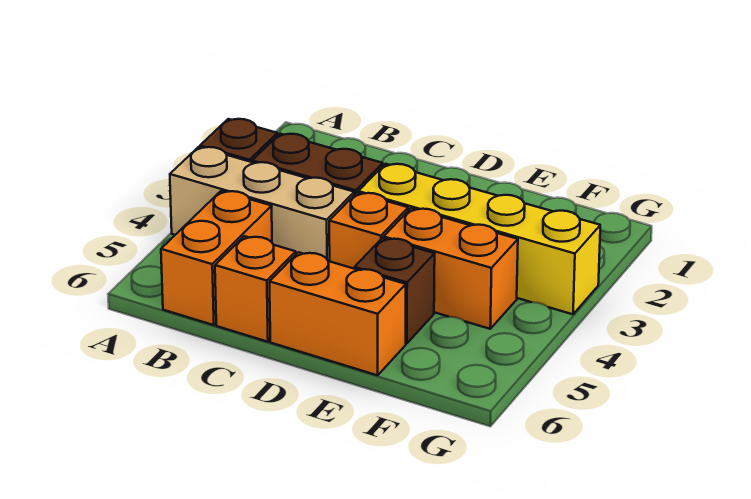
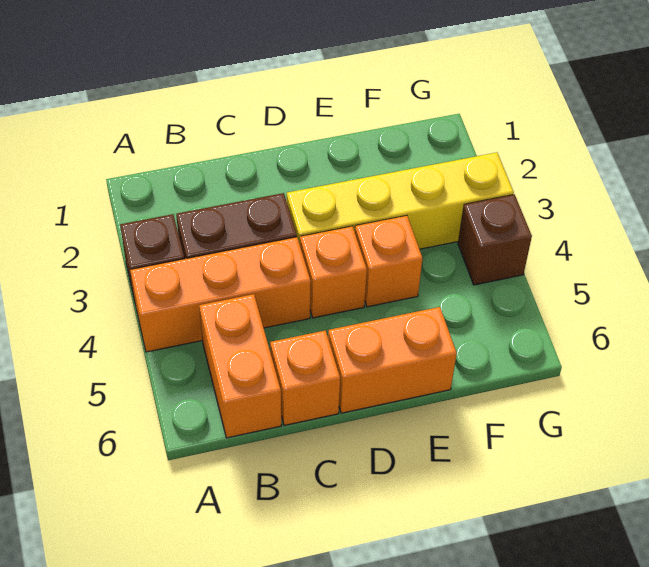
tan 1x3 brick [170,147,354,261] -> orange 1x3 brick [130,237,311,352]
orange 1x2 brick [384,208,518,329] -> orange 1x1 brick [355,216,422,307]
brown 1x1 brick [354,238,435,344] -> brown 1x1 brick moved to [458,194,532,285]

